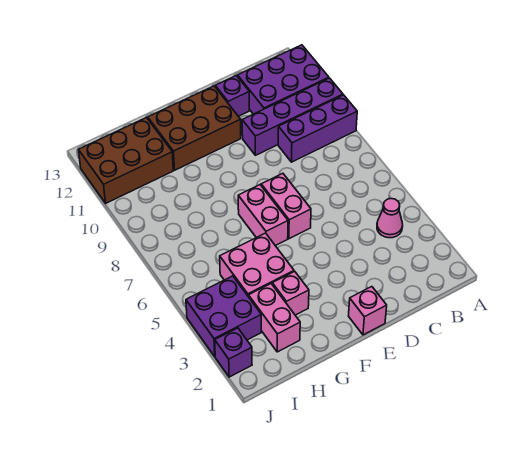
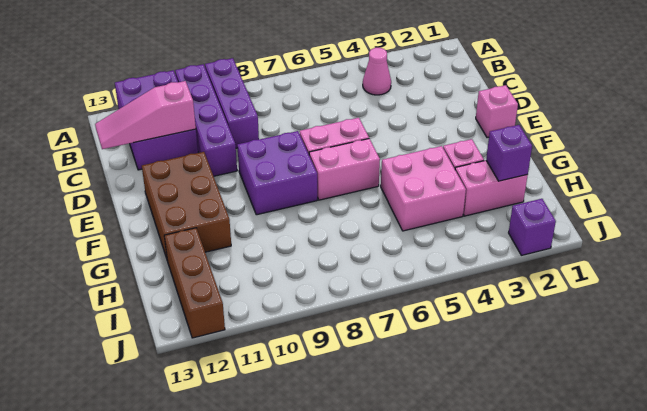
none -> pink 1x3 slope [95,81,196,149]
purple 1x1 brick [215,76,249,116] -> purple 1x1 brick moved to [486,125,532,181]
brown 2x3 brick [79,118,173,203] -> brown 1x3 brick [164,228,225,338]
purple 2x2 brick [186,276,261,356] -> purple 2x2 brick moved to [237,131,317,215]

